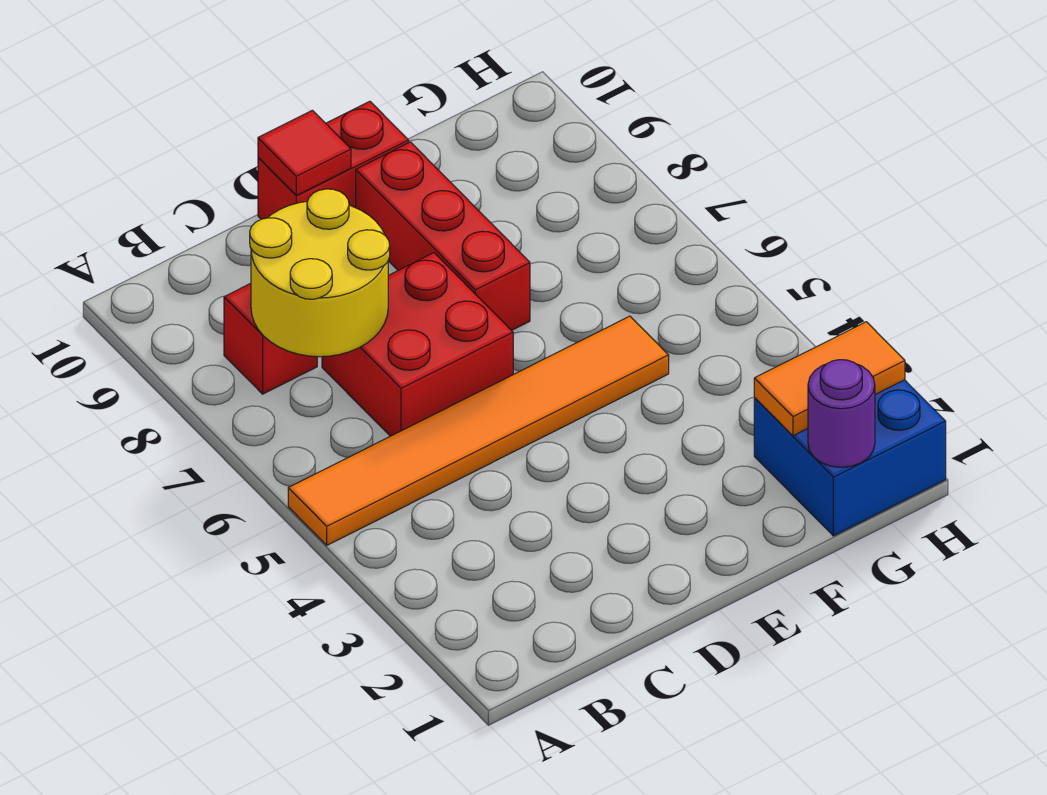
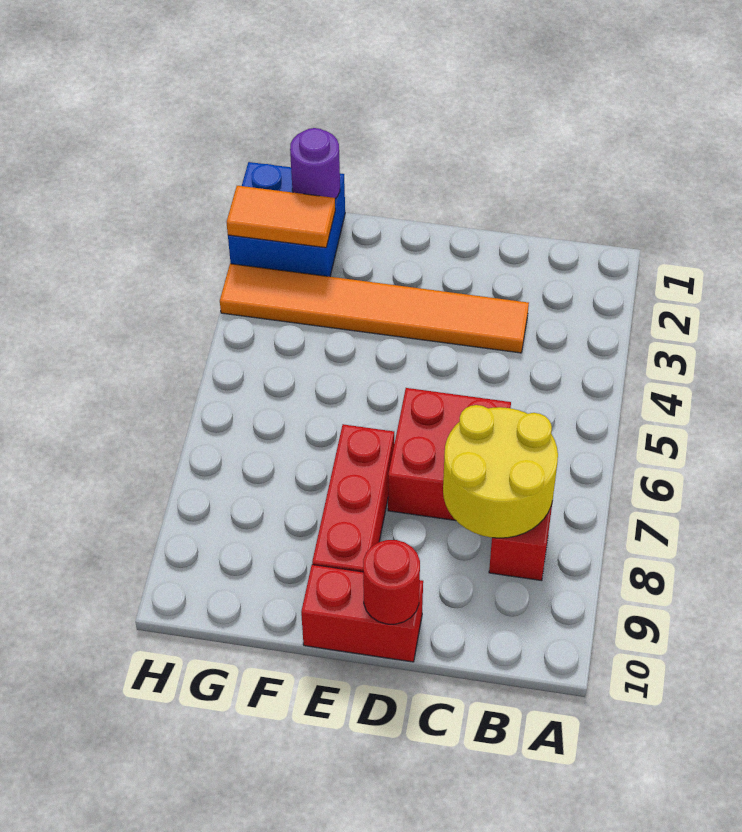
orange 1x6 tile [288,316,669,545] -> orange 1x6 tile moved to [220,264,529,353]
red 1x1 tile [258,110,351,195] -> red 1x1 round brick [363,540,420,624]

